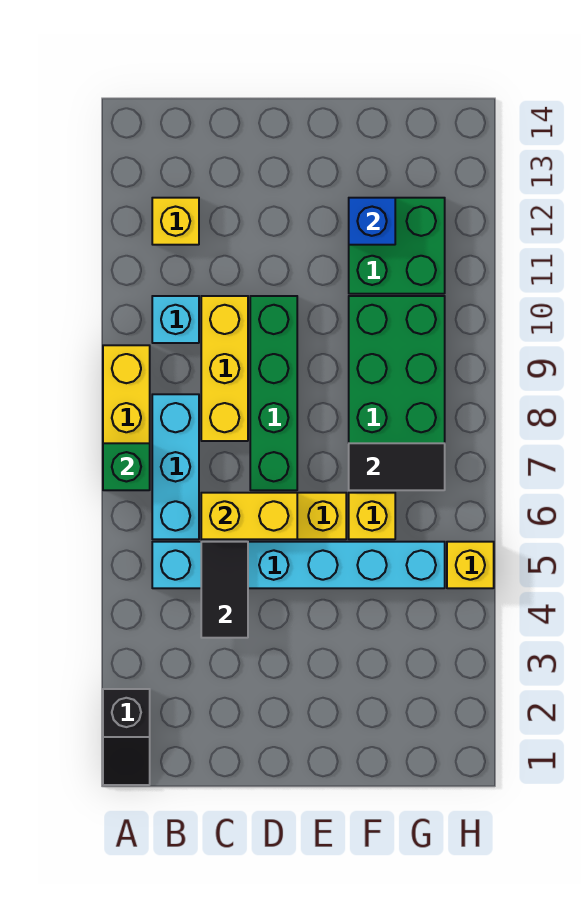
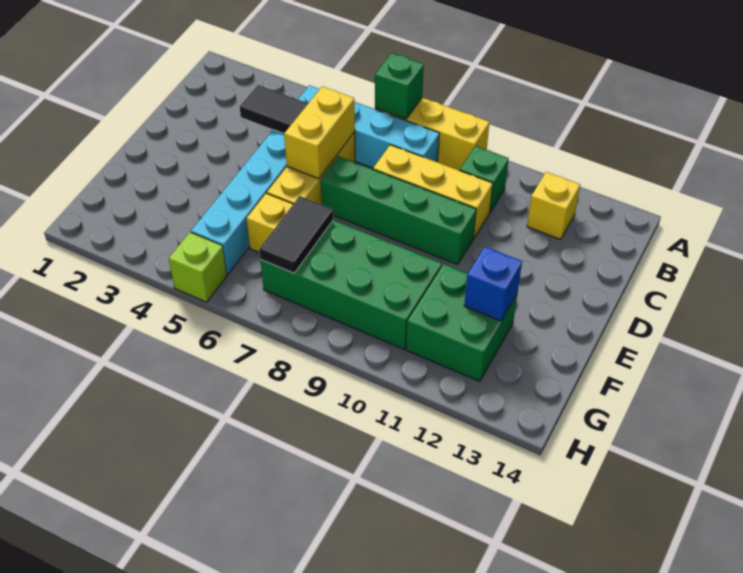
black 1x2 slope [103,689,150,785] -> none
cyan 1x1 brick [152,296,199,343] -> green 1x1 brick [460,146,509,212]
yellow 1x1 brick [447,542,494,588] -> lime 1x1 brick [169,232,227,302]

